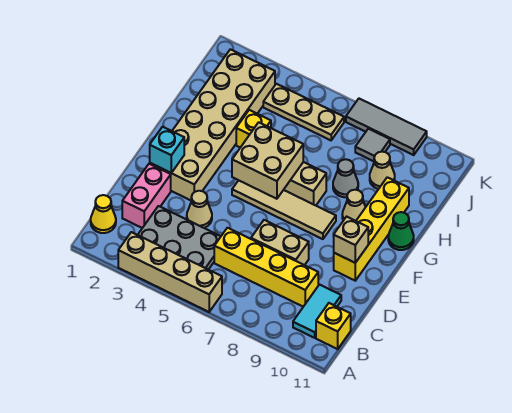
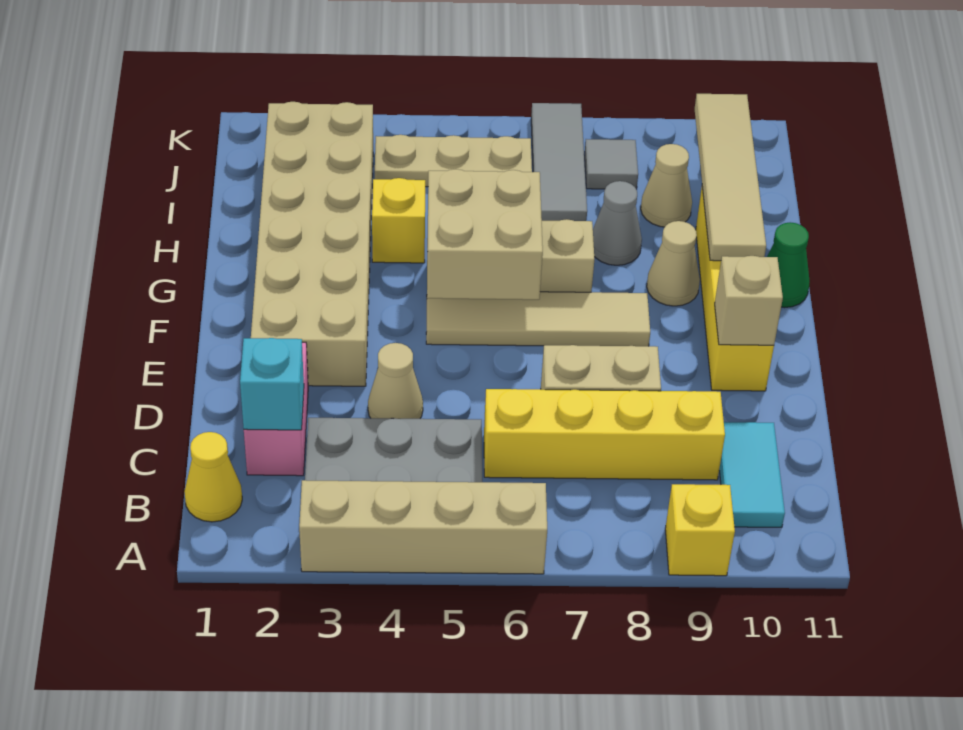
yellow 1x1 brick [316,303,351,349] -> yellow 1x1 brick moved to [665,484,735,576]
cyan 1x1 brick [150,127,184,173] -> cyan 1x1 brick moved to [240,338,304,430]
none -> tan 1x4 tile [695,94,766,261]
grey 1x3 tile [346,99,427,155] -> grey 1x3 tile turned to [531,103,587,221]

